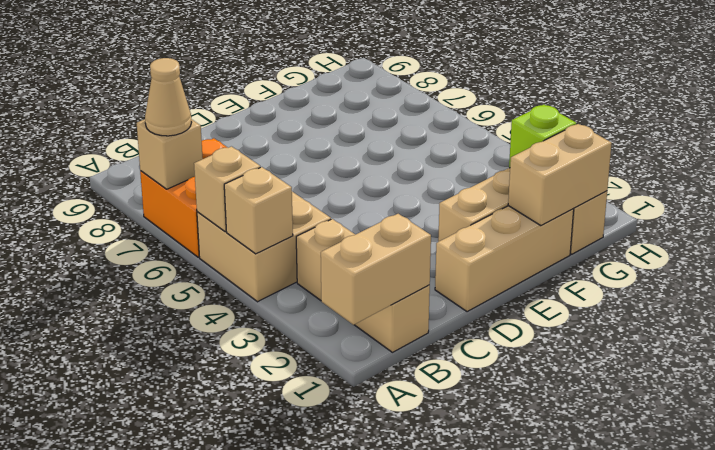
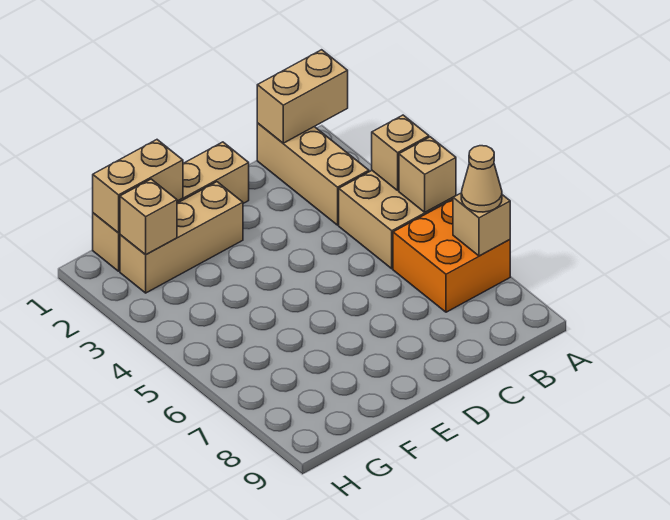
lime 1x1 brick [509,105,576,168] -> tan 1x1 brick [120,179,177,255]

